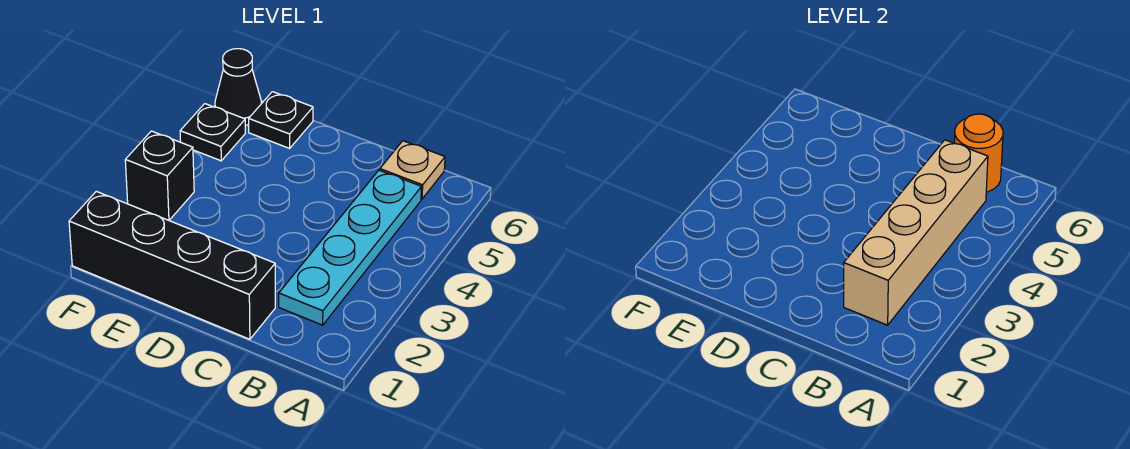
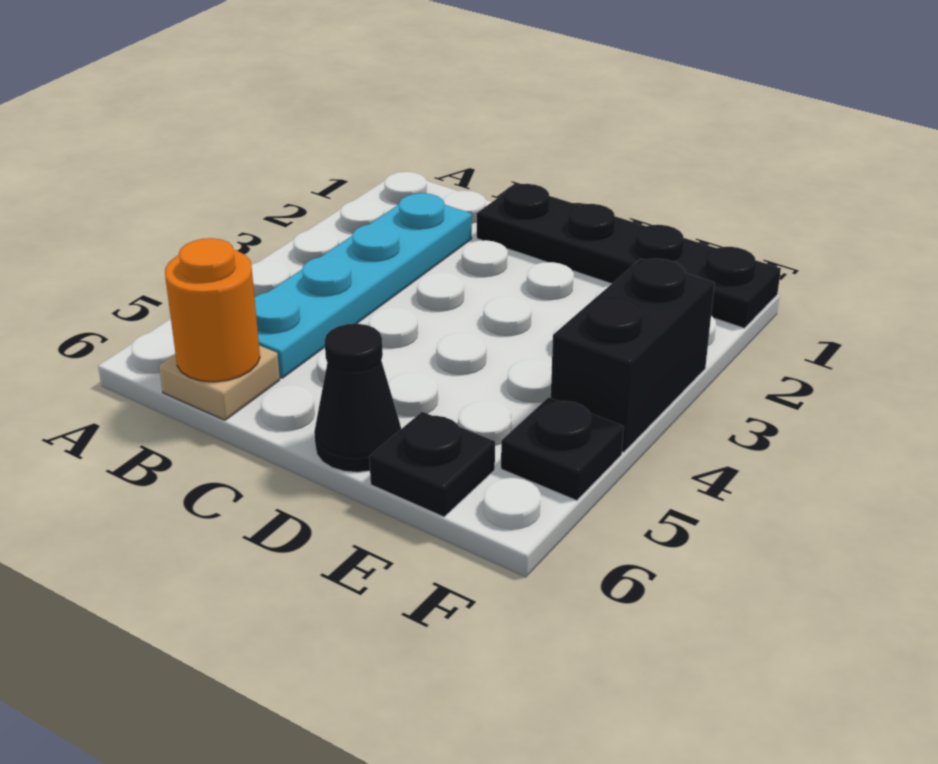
tan 1x4 brick [844,140,988,325] -> none
black 1x4 brick [69,191,275,339] -> black 1x4 plate [477,184,781,328]
black 1x1 brick [125,131,194,220] -> black 1x2 brick [551,259,715,452]
black 1x1 cone [215,49,262,125] -> black 1x1 cone moved to [314,324,401,472]

